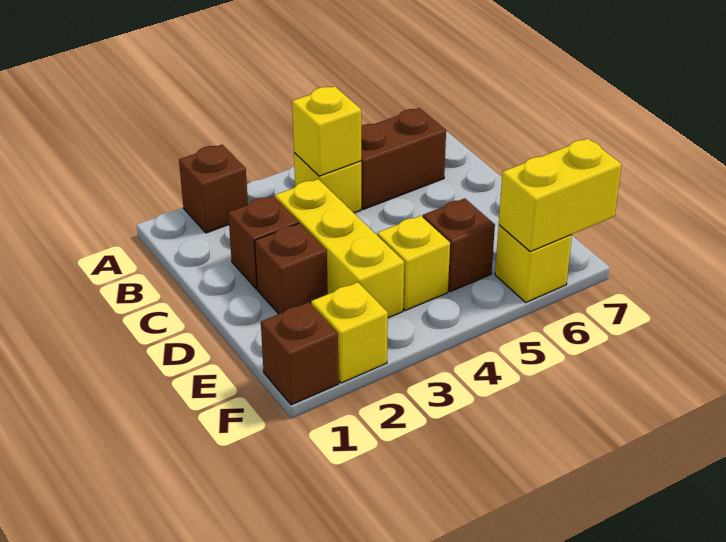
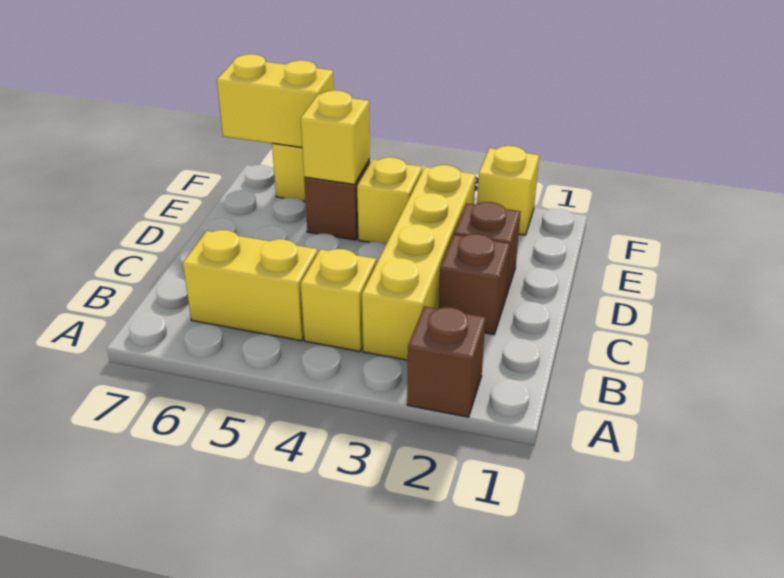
yellow 1x1 brick [292,86,361,176] -> yellow 1x1 brick moved to [301,90,370,185]
brown 1x2 brick [361,108,446,209] -> yellow 1x2 brick [183,230,318,341]
yellow 1x3 brick [275,179,404,318] -> yellow 1x4 brick [362,165,476,360]
brown 1x1 brick [261,302,339,405] -> none

